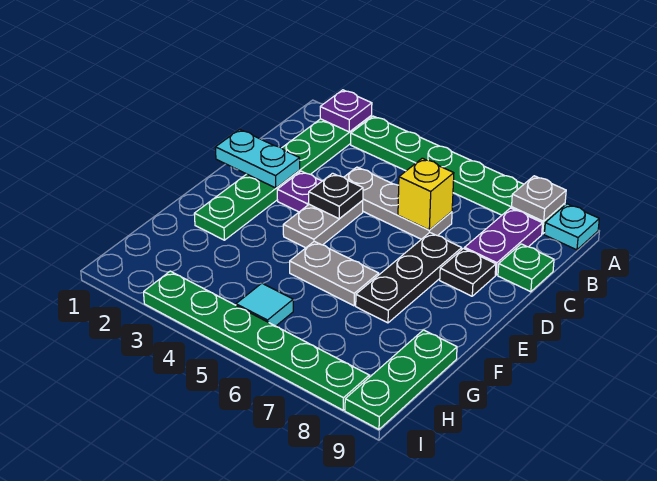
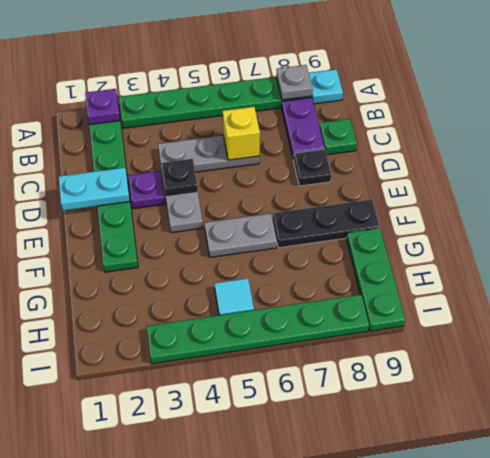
black 1x3 plate [356,233,462,323] -> black 1x3 plate turned to [273,200,380,248]

